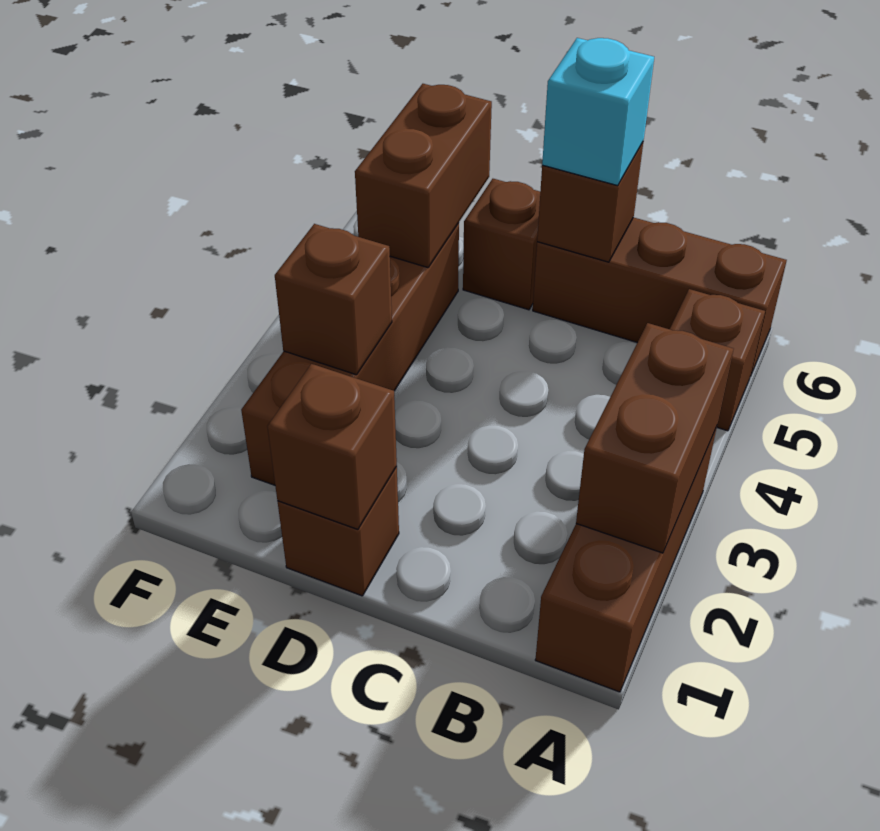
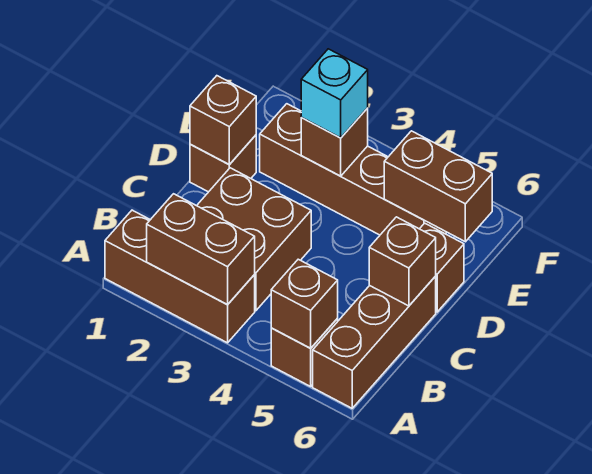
none -> brown 1x1 brick [271,259,338,348]
none -> brown 2x2 brick [197,168,311,311]
cyan 1x1 brick [542,38,654,186] -> cyan 1x1 brick moved to [301,49,368,138]

